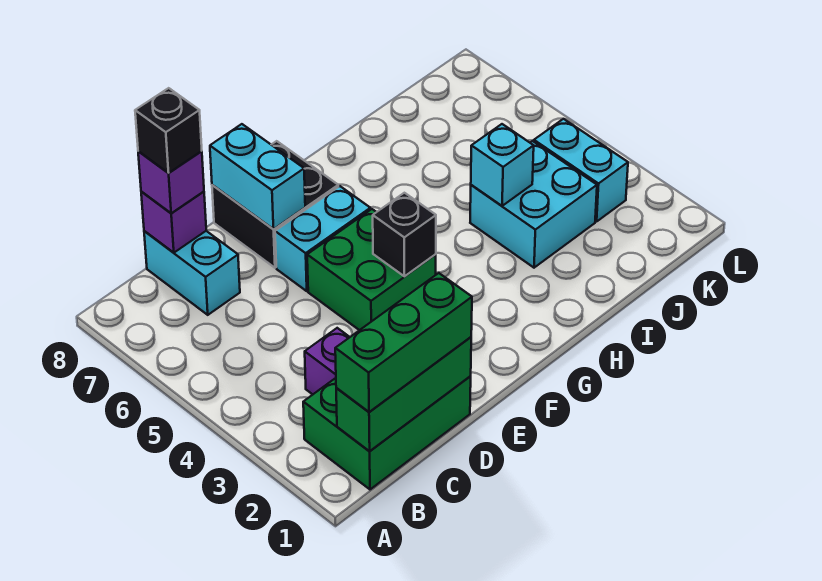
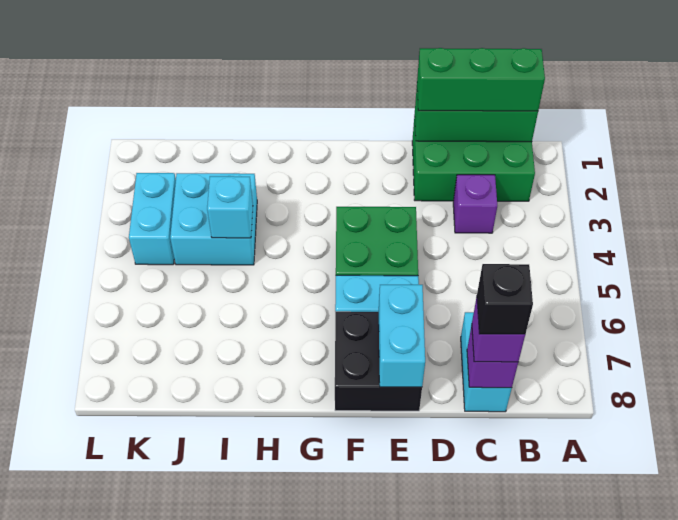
black 1x1 brick [373,193,436,276] -> none

